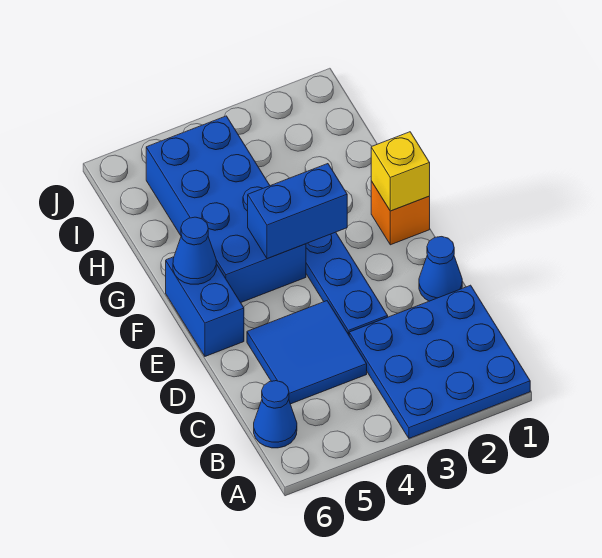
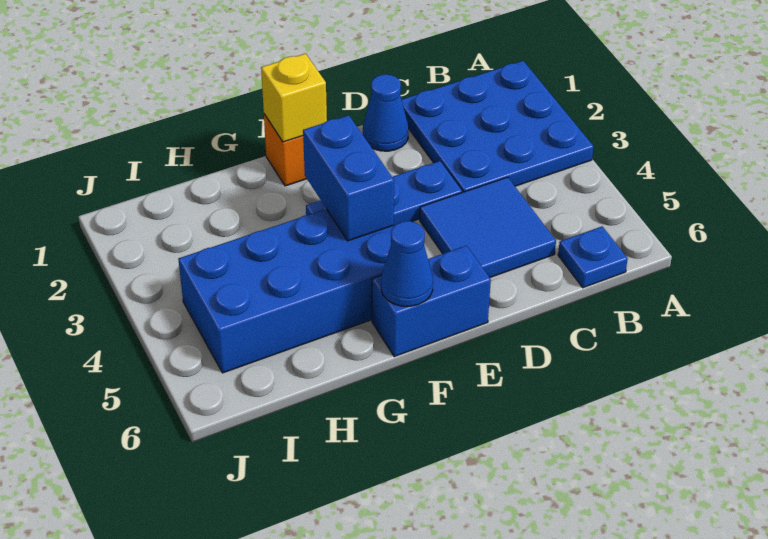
blue 1x1 cone [254,381,297,448] -> blue 1x1 plate [558,227,628,288]

